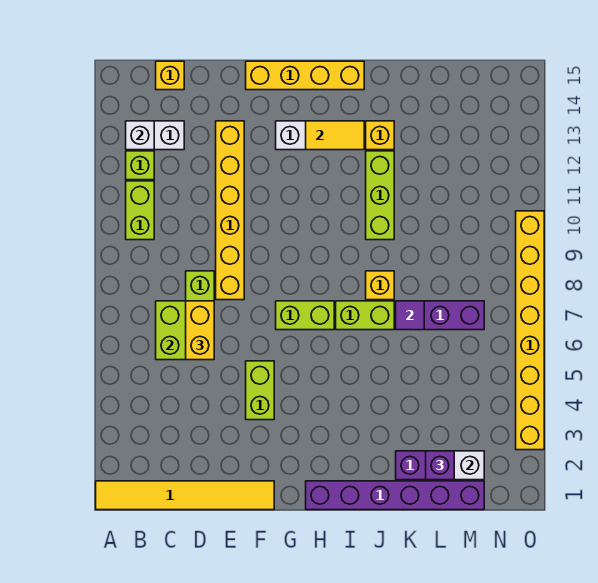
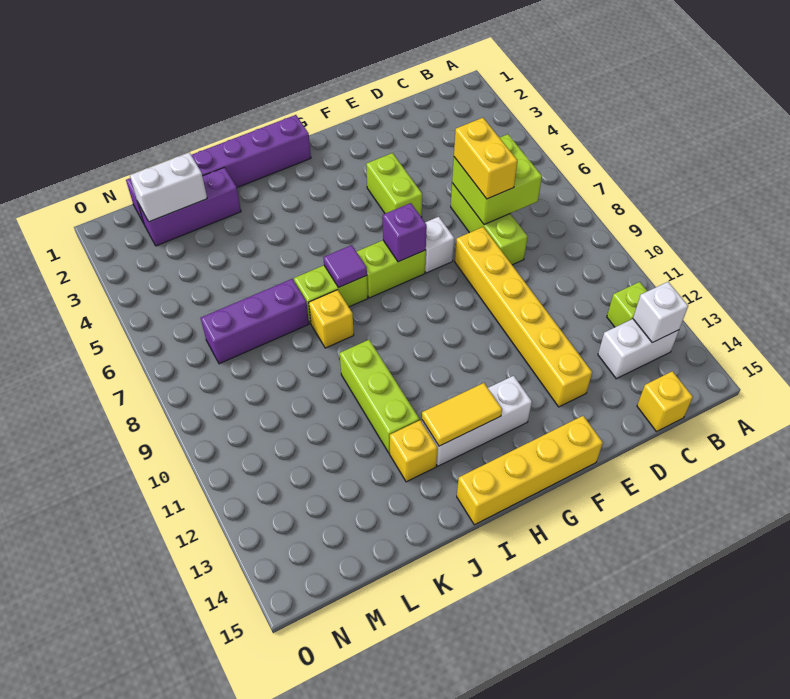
yellow 1x6 tile [96,481,274,510] -> none
lime 1x2 brick [126,181,154,240] -> none
none -> white 1x1 brick [425,217,454,273]
purple 1x1 tile [396,301,424,330] -> purple 1x1 tile moved to [323,245,367,287]
purple 1x1 brick [426,451,454,480] -> purple 1x1 brick moved to [383,203,427,262]
yellow 1x8 brick [516,211,544,450] -> none

